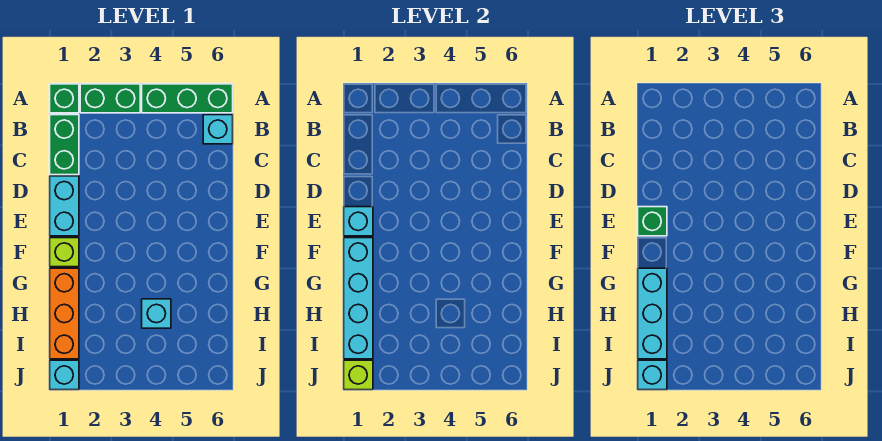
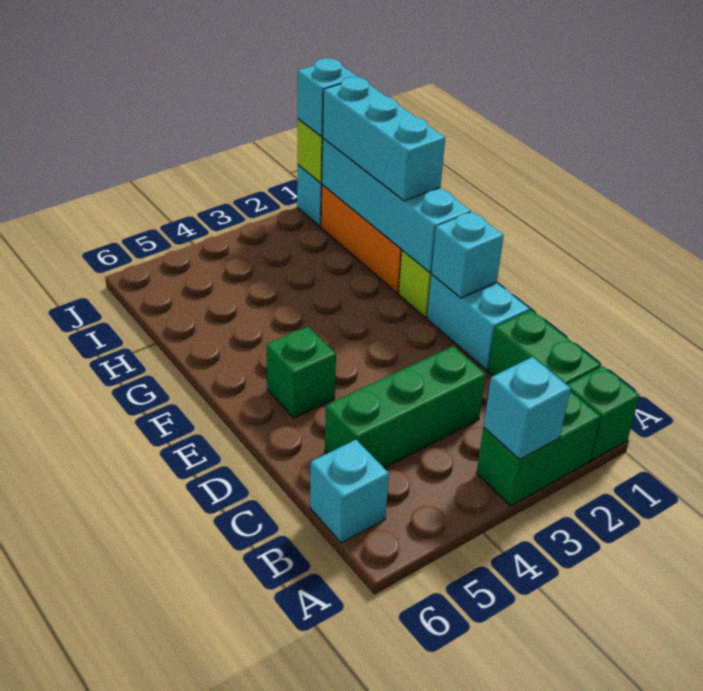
green 1x3 brick [142,84,233,113] -> green 1x3 brick moved to [325,346,486,468]
green 1x1 brick [638,207,667,236] -> green 1x1 brick moved to [266,327,336,418]
cyan 1x1 brick [142,299,171,328] -> cyan 1x1 brick moved to [484,357,571,459]

